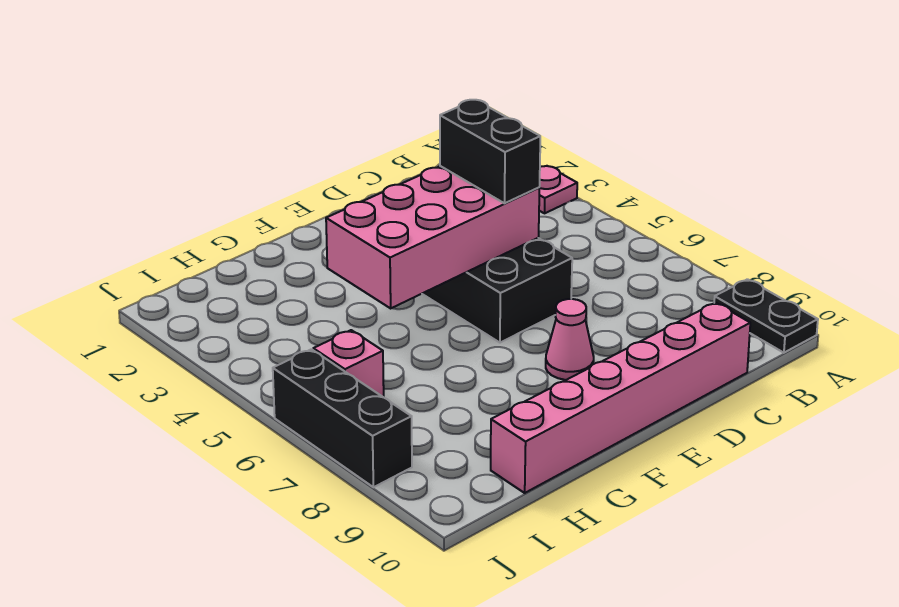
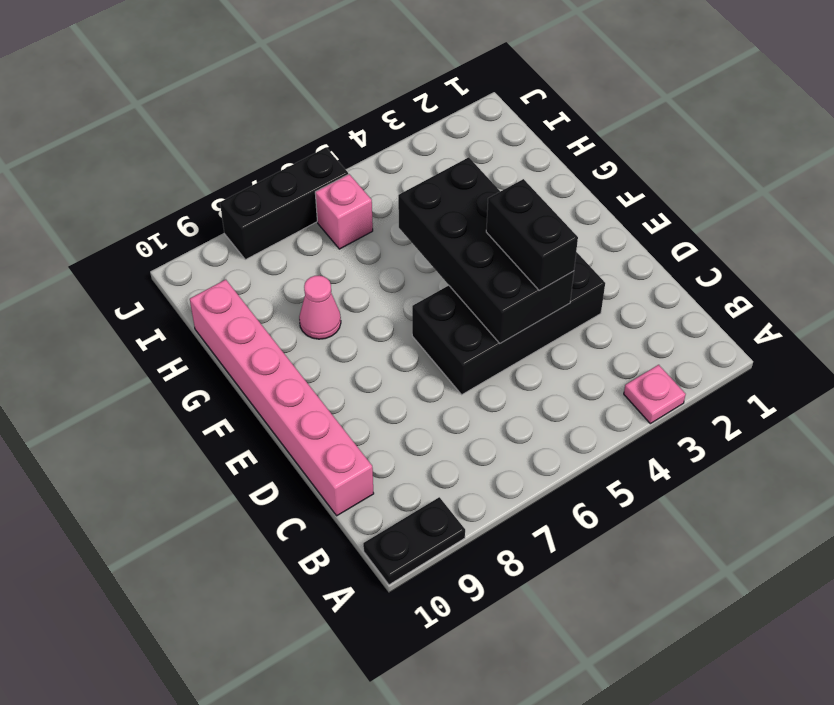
pink 2x4 brick [326,166,539,308] -> black 2x4 brick [398,157,574,343]
black 1x2 brick [440,100,540,203] -> black 1x2 brick turned to [486,179,578,290]
pink 1x1 cone [546,299,594,380] -> pink 1x1 cone moved to [299,276,341,339]

